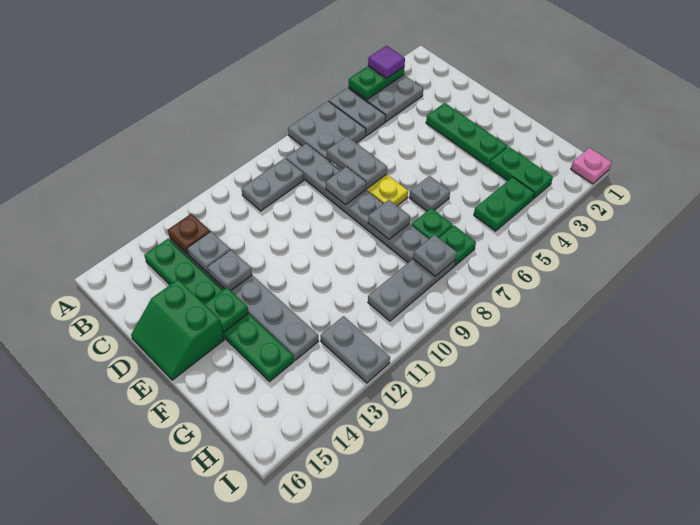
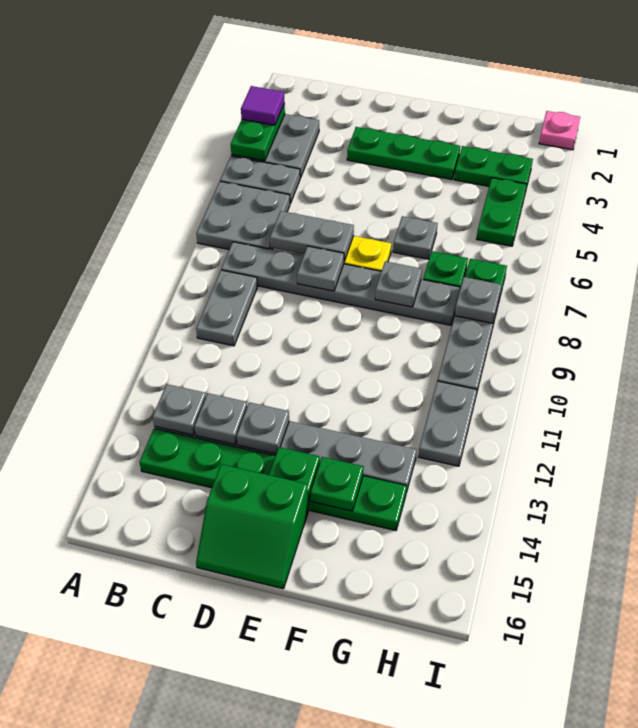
brown 1x1 plate [168,214,210,254] -> grey 1x1 plate [153,384,206,435]
none -> green 1x1 plate [310,457,364,511]
grey 1x2 plate [321,316,390,383] -> grey 1x2 plate turned to [418,381,477,466]

